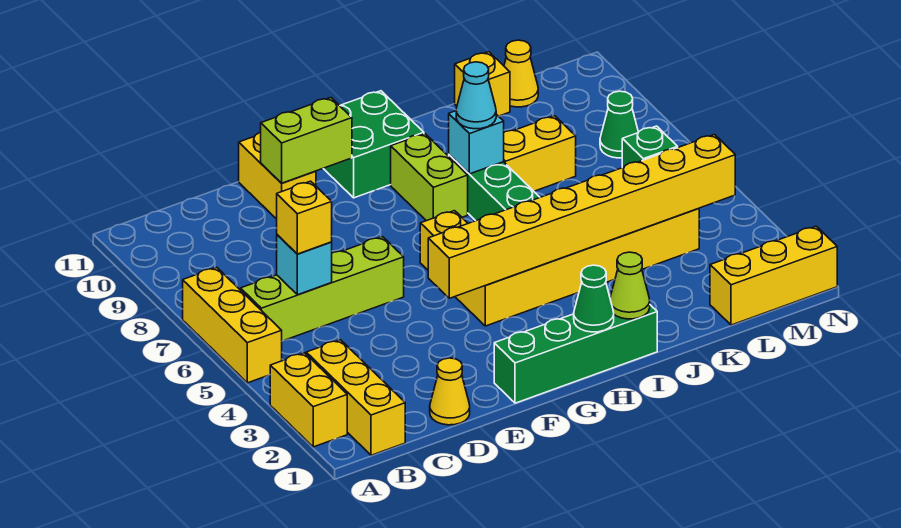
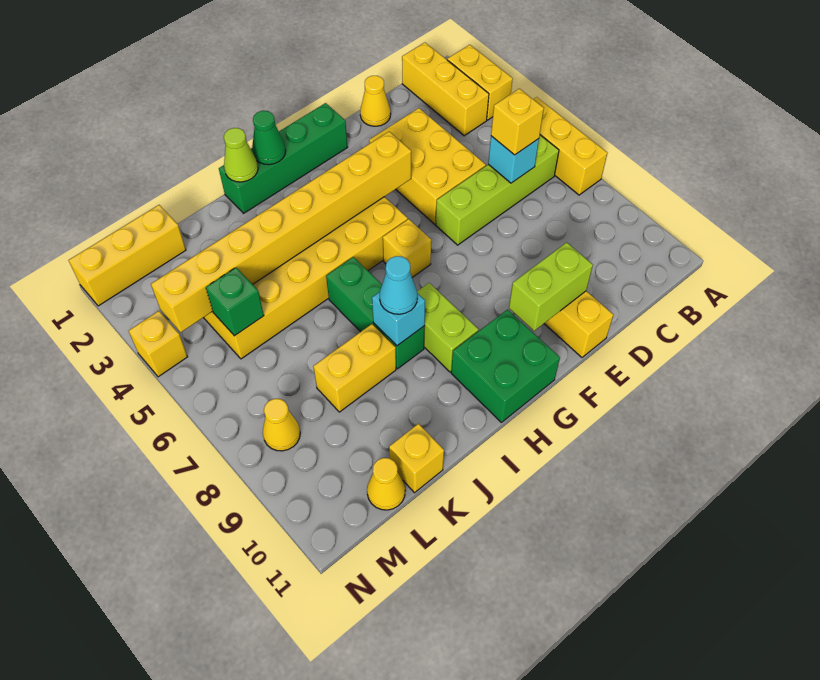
none -> yellow 2x3 brick [369,108,486,224]
green 1x1 cone [600,91,638,158] -> yellow 1x1 cone [263,399,300,451]
none -> yellow 1x1 brick [129,311,188,377]

